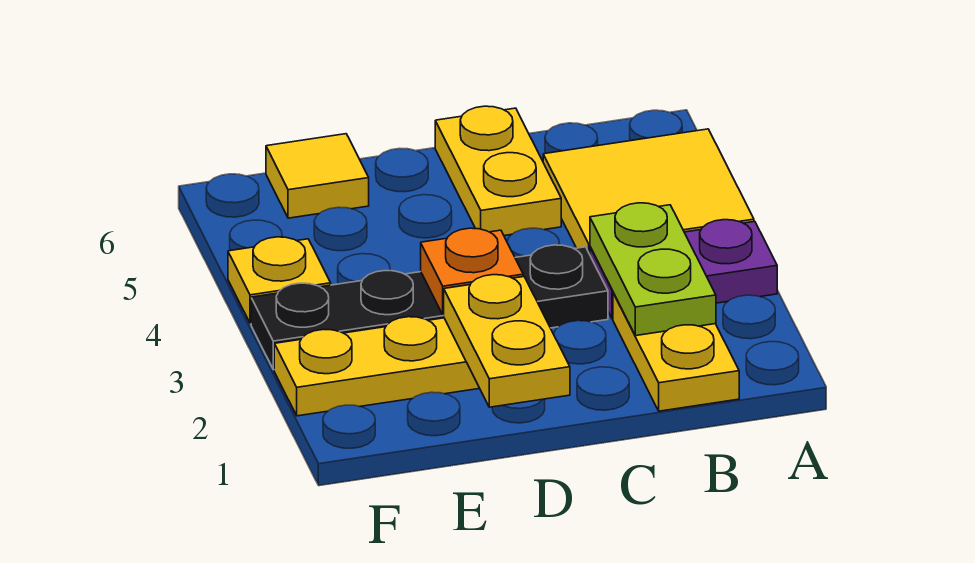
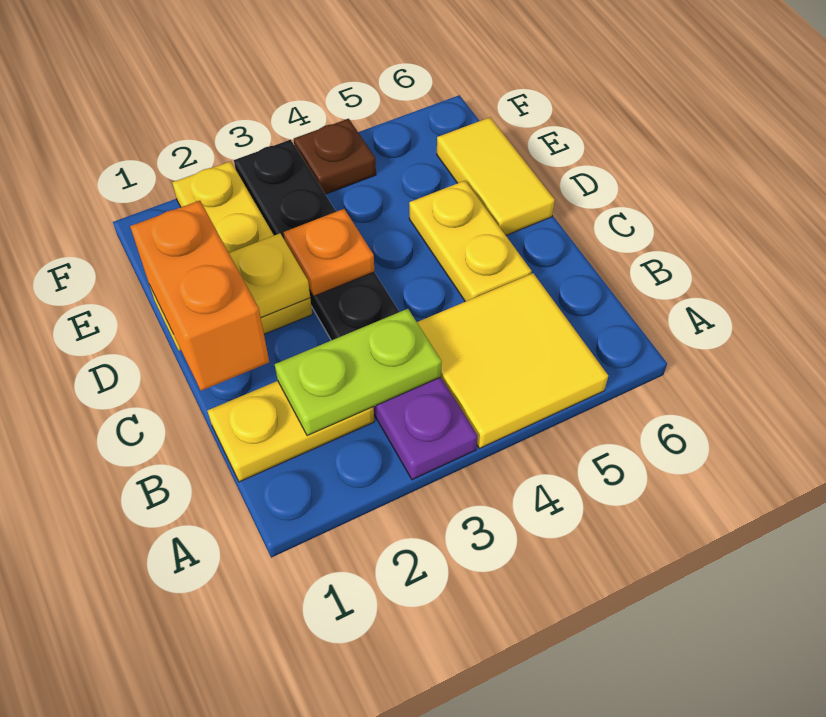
none -> orange 1x2 brick [130,201,269,391]
yellow 1x2 plate [435,106,561,236] -> yellow 1x2 plate turned to [409,181,531,302]
yellow 1x1 tile [266,134,369,218] -> yellow 1x2 tile [437,117,555,235]
yellow 1x1 plate [228,237,331,323] -> brown 1x1 plate [294,119,376,194]

